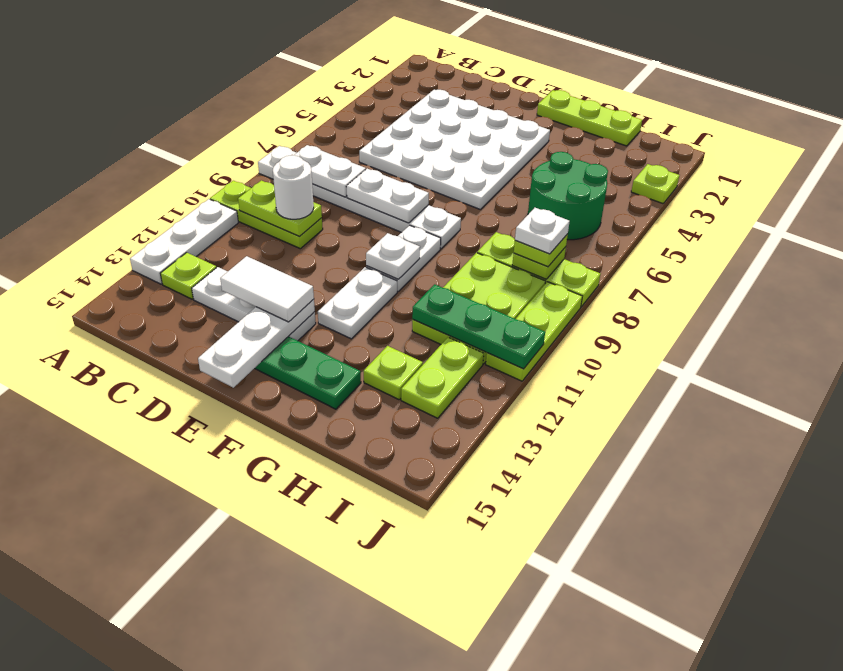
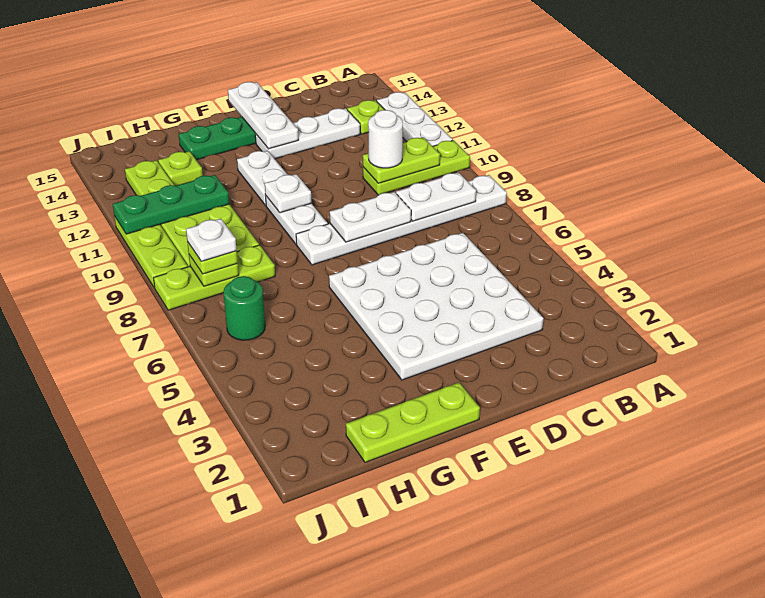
white 1x2 tile [220,256,314,322] -> none
green 2x2 round brick [528,152,608,240] -> green 1x1 round brick [224,276,265,340]
lime 1x1 plate [631,164,679,203] -> none

